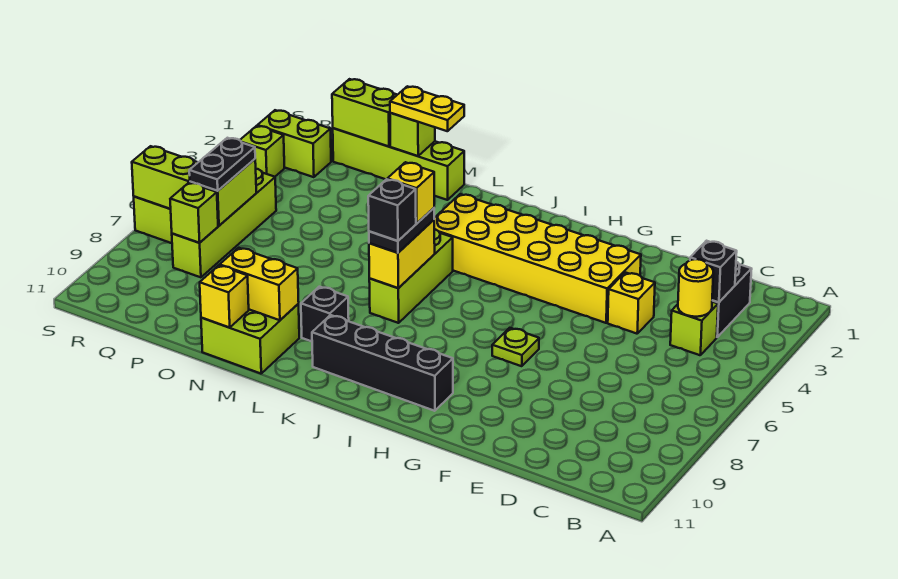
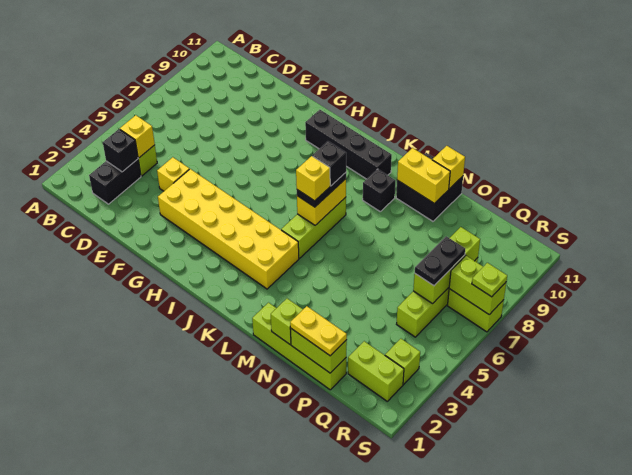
yellow 1x1 round brick [678,259,713,317] -> yellow 1x1 brick [120,115,155,158]
lime 1x1 plate [492,328,539,366] -> lime 1x1 plate moved to [472,263,507,297]
yellow 1x2 plate [390,86,464,131] -> yellow 1x2 plate moved to [290,306,347,356]
lime 2x2 brick [201,304,299,374] -> black 2x2 brick [396,153,463,221]

